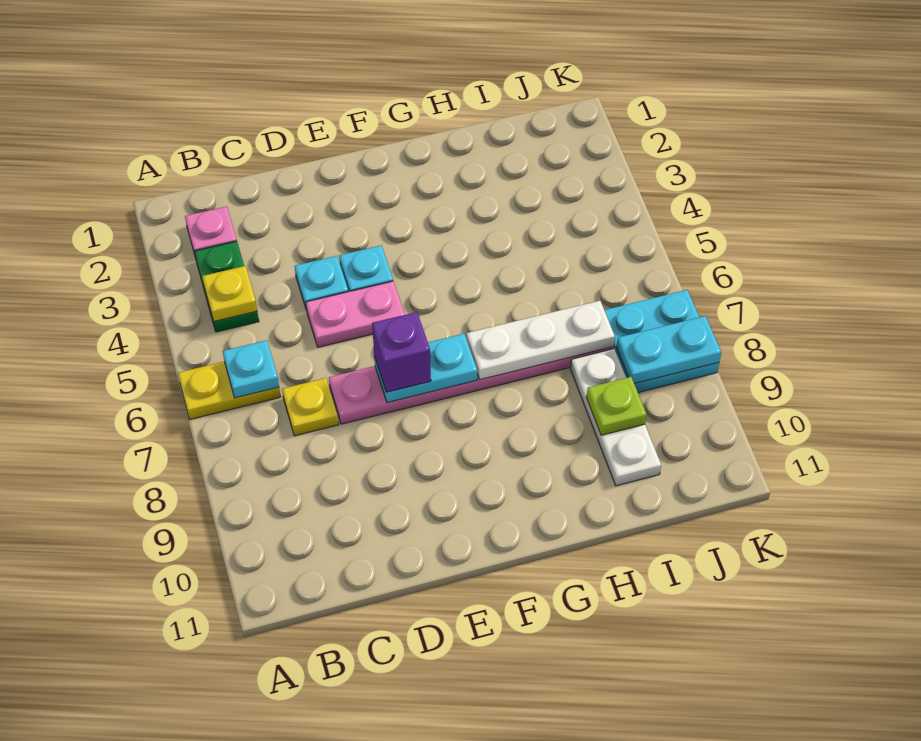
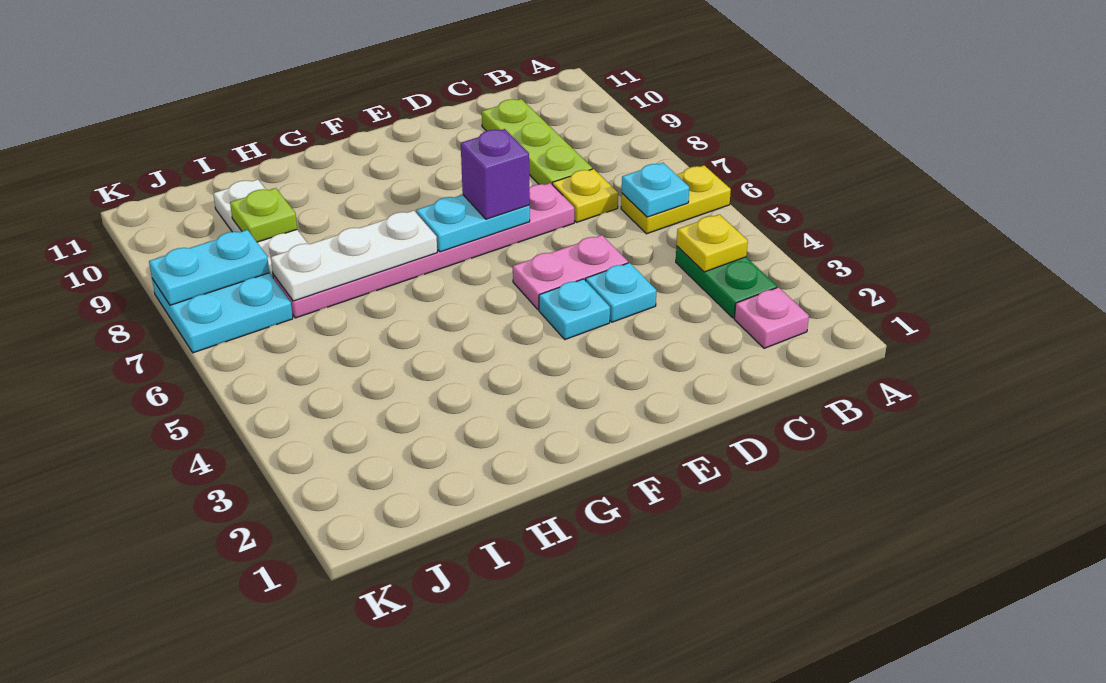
none -> lime 1x3 plate [482,99,592,185]

